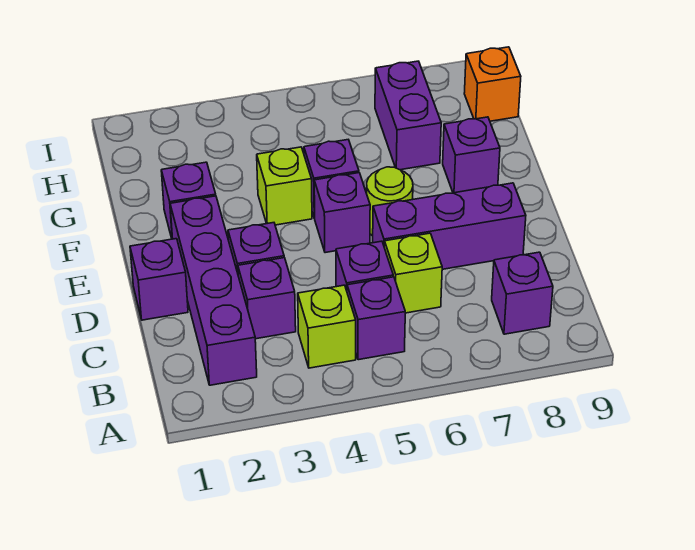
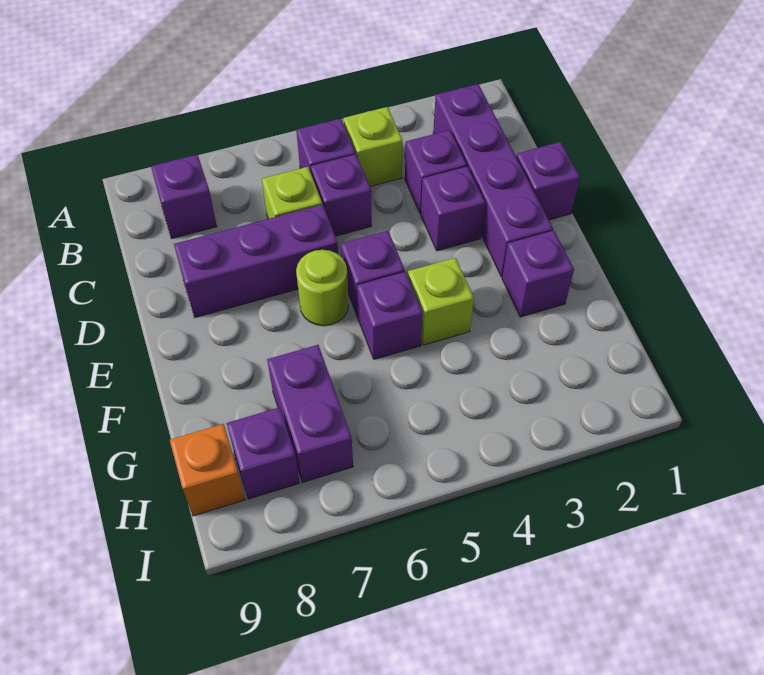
purple 1x1 brick [443,117,500,193] -> purple 1x1 brick moved to [227,407,300,499]

